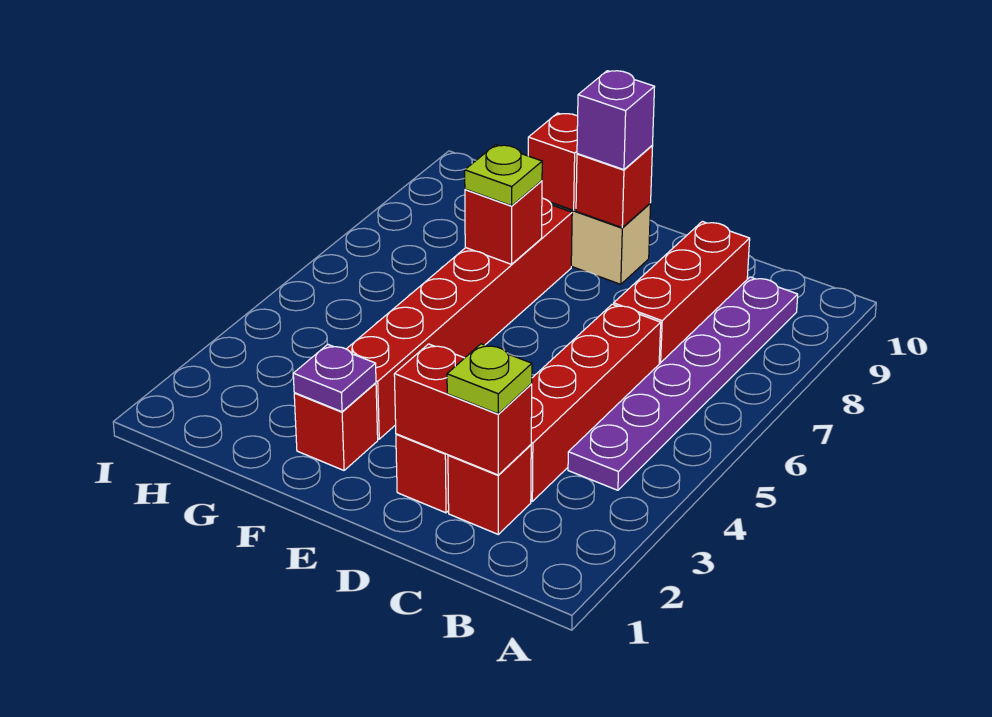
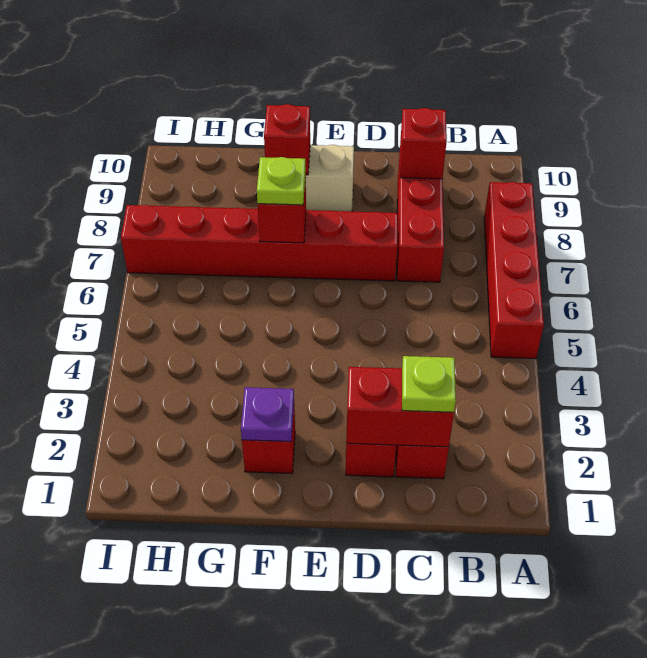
purple 1x6 plate [568,277,798,490] -> none
red 1x4 brick [531,304,661,501] -> red 1x4 brick moved to [484,182,544,359]
red 1x1 brick [576,146,653,228] -> red 1x1 brick moved to [400,108,447,179]
purple 1x1 brick [577,71,654,170] -> none
red 1x6 brick [347,198,572,439] -> red 1x6 brick turned to [121,205,398,281]

